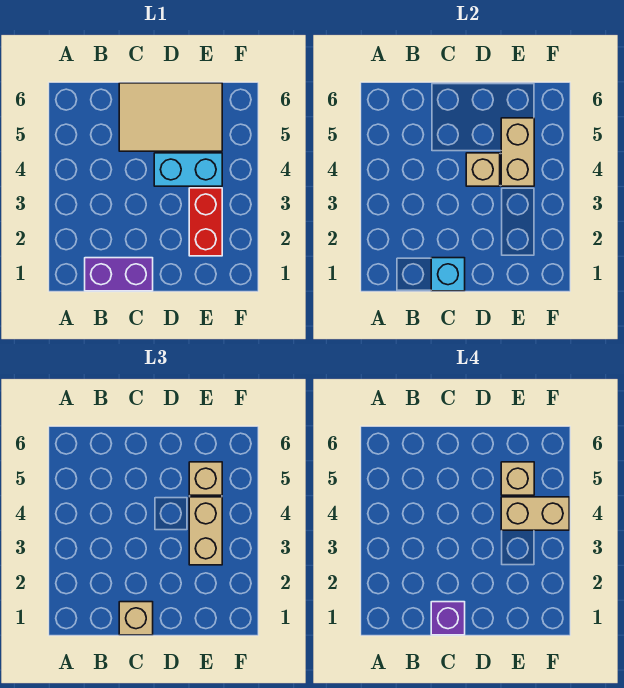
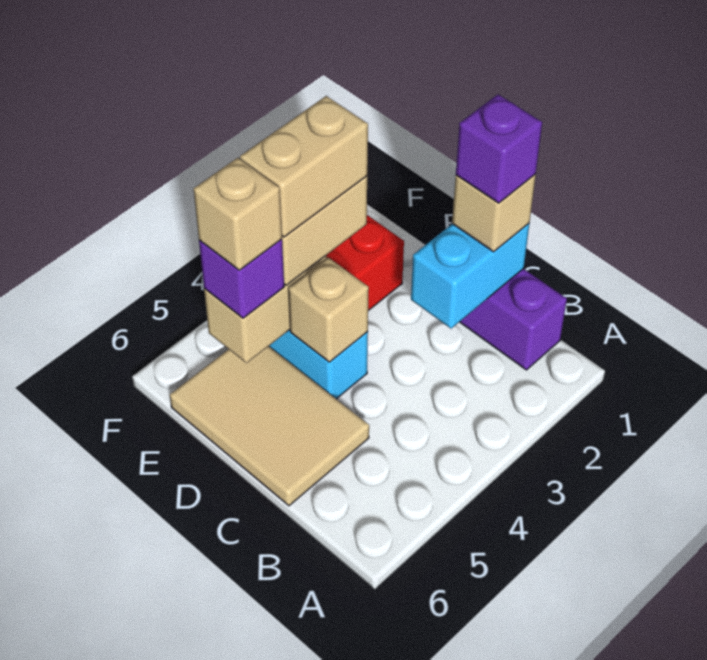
cyan 1x1 brick [431,258,465,291] -> cyan 1x2 brick [411,224,529,329]
tan 1x2 brick [501,497,569,530] -> tan 1x2 brick turned to [240,96,368,237]
tan 1x1 brick [189,462,222,495] -> purple 1x1 brick [199,239,284,318]

